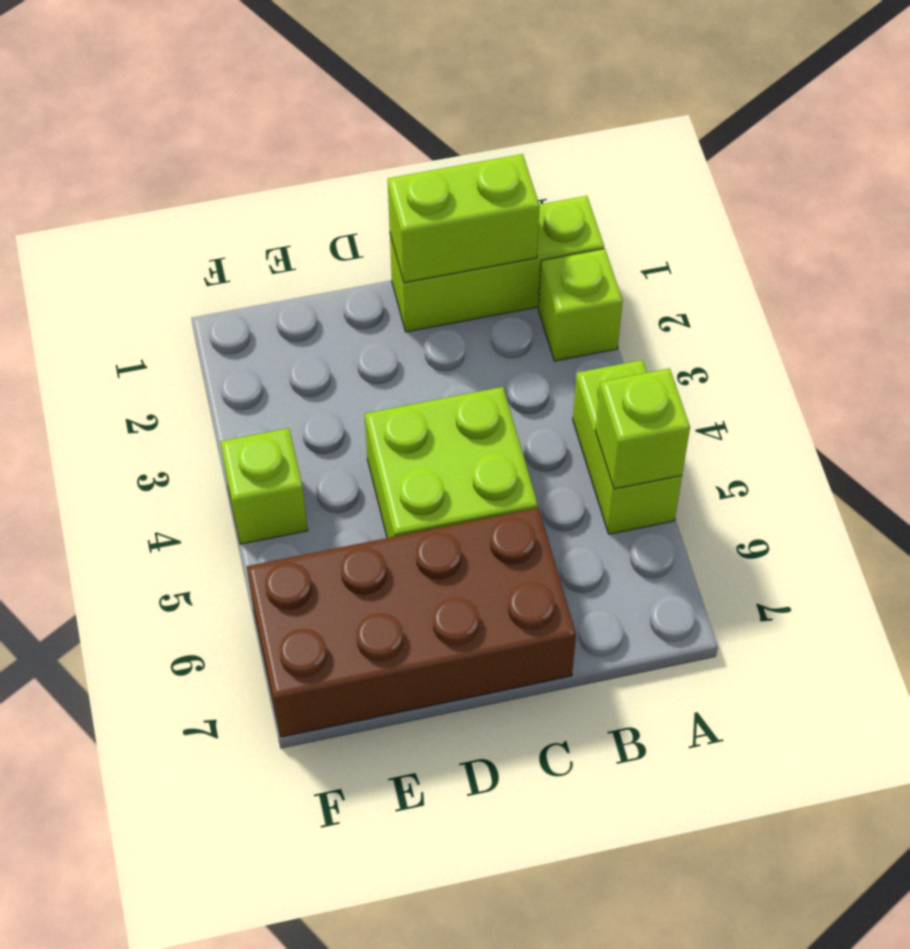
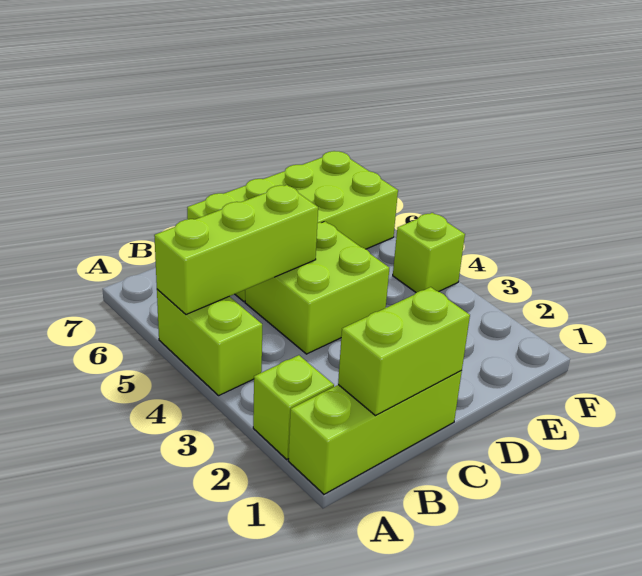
lime 1x1 brick [595,368,690,489] -> lime 1x3 brick [154,185,318,314]
brown 2x4 brick [247,508,576,737] -> lime 2x4 brick [187,151,398,301]

